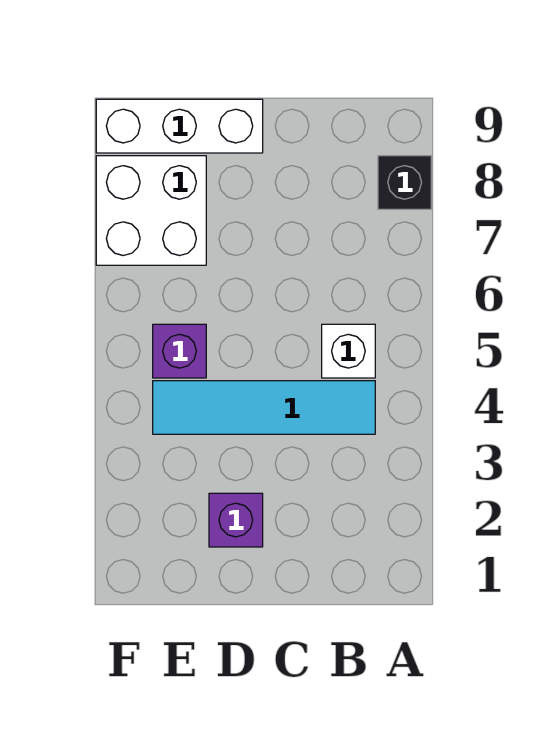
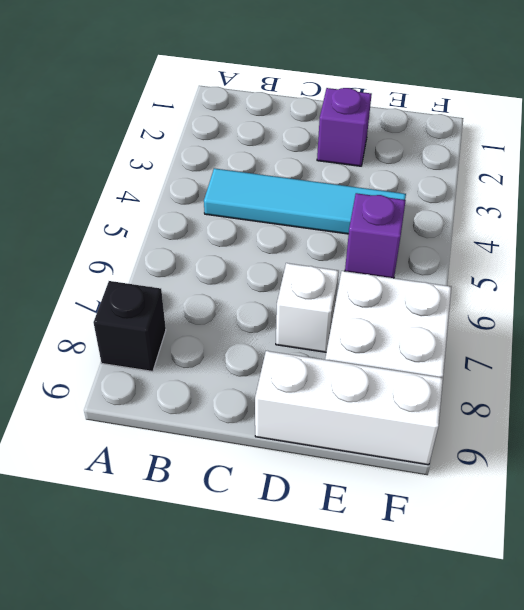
white 1x1 brick [322,324,375,378] -> white 1x1 brick moved to [276,263,339,352]

